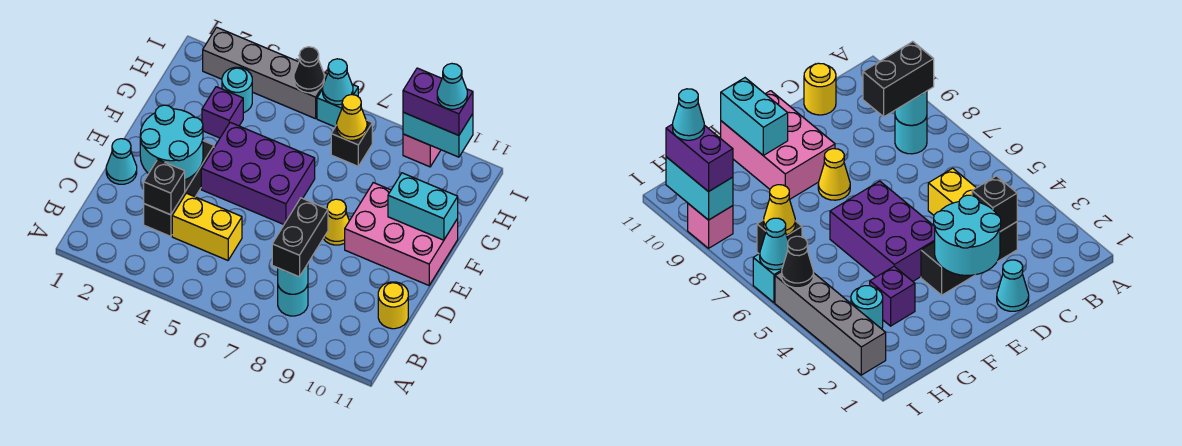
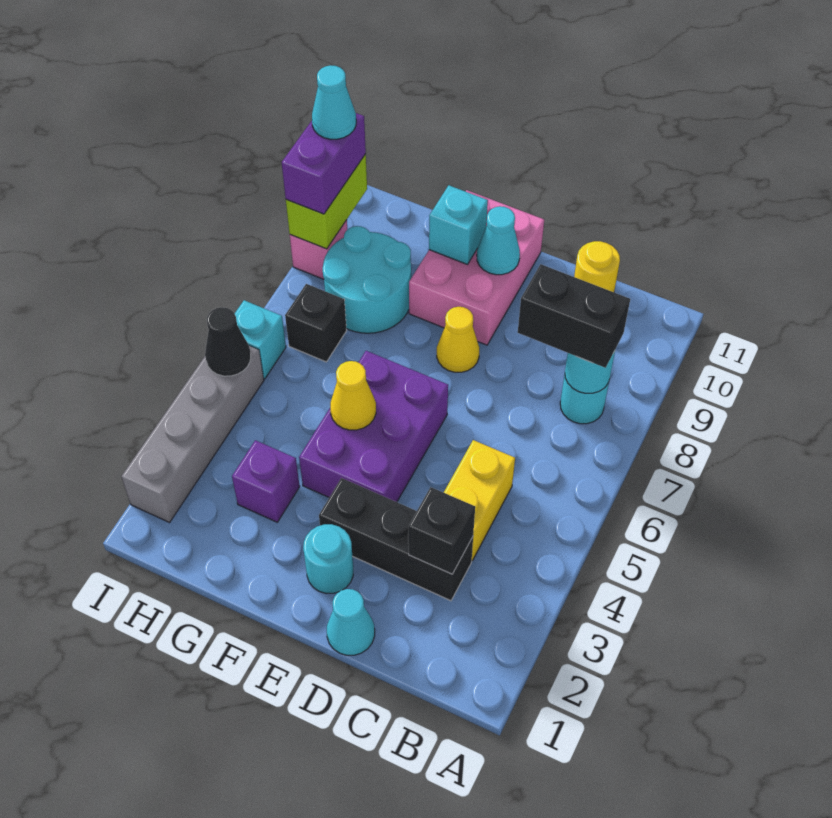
cyan 2x2 round brick [140,105,203,180] -> cyan 2x2 round brick moved to [323,226,411,333]
cyan 1x2 brick [388,173,458,240] -> cyan 1x1 brick [429,185,488,265]
cyan 1x1 round brick [222,67,252,113] -> cyan 1x1 round brick moved to [303,524,353,594]
yellow 1x1 cone [337,95,367,140] -> yellow 1x1 cone moved to [330,361,376,430]
cyan 1x1 cone [322,59,353,105] -> cyan 1x1 cone moved to [477,206,520,275]
cyan 1x2 brick [403,112,473,157] -> lime 1x2 brick [286,154,367,249]

